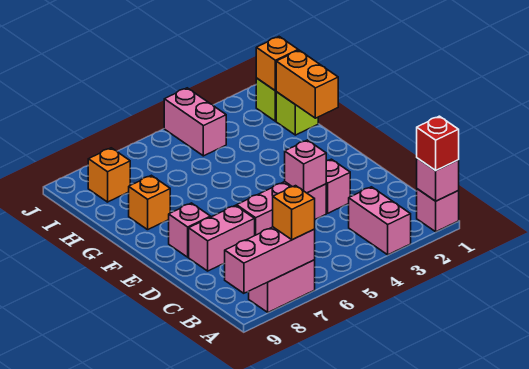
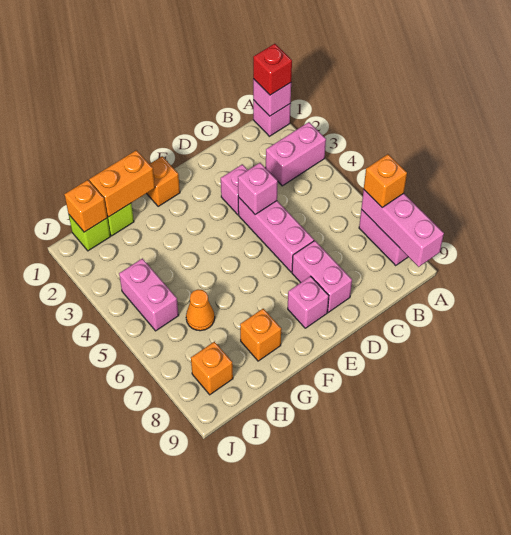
none -> orange 1x1 brick [146,156,180,207]
none -> orange 1x1 cone [186,290,215,331]
pink 1x2 brick [164,88,226,156] -> pink 1x2 brick turned to [119,259,179,331]

